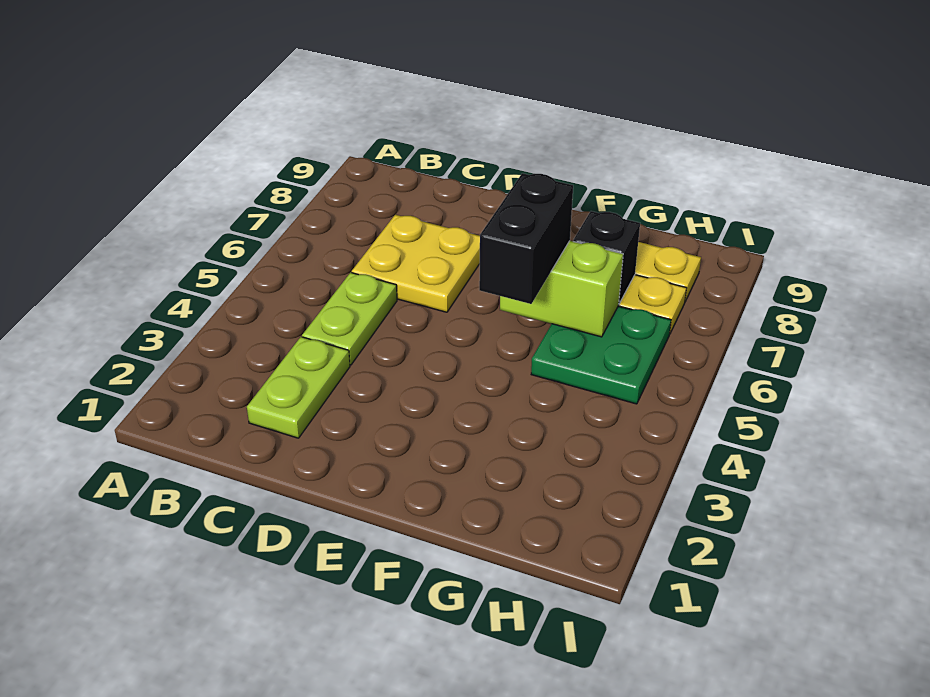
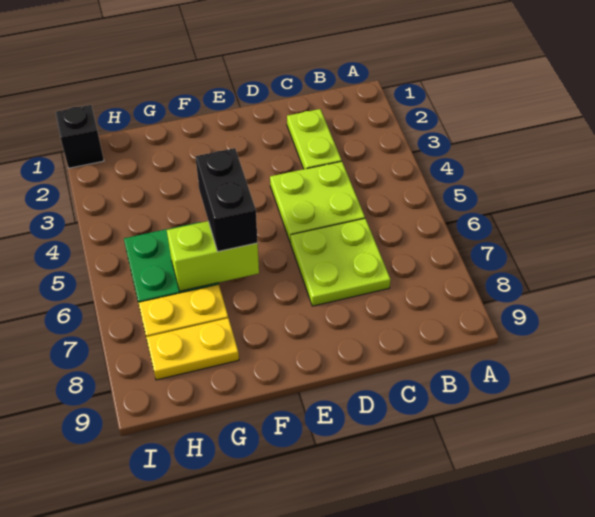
lime 1x2 plate [302,272,397,365] -> lime 2x2 plate [270,161,365,243]
yellow 2x2 plate [352,215,480,312] -> lime 2x2 plate [291,218,391,306]
black 1x1 brick [573,211,640,303] -> black 1x1 brick moved to [55,105,104,168]

